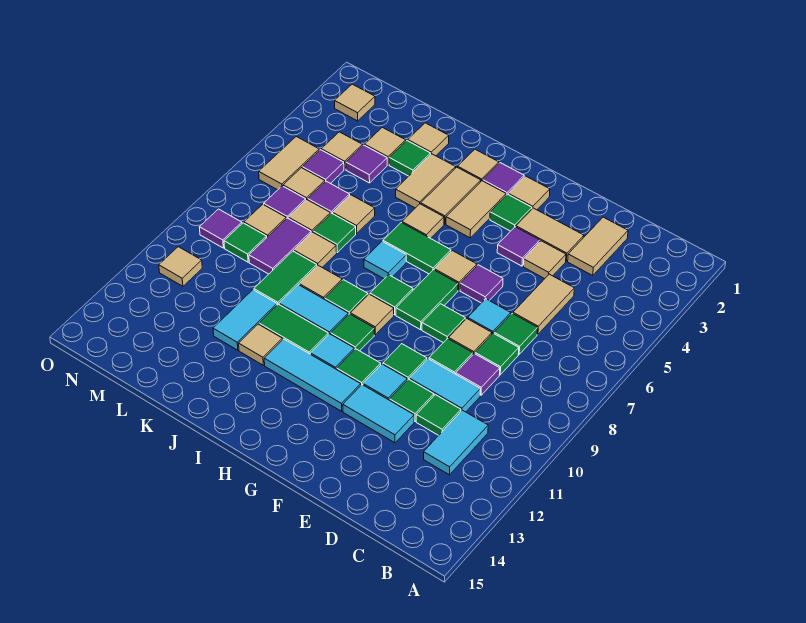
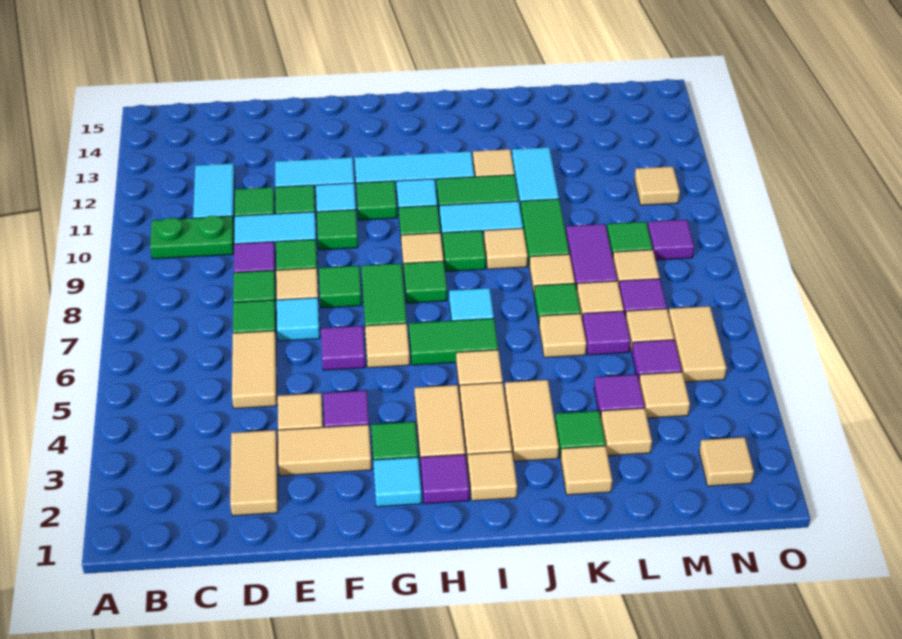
none -> green 1x2 plate [150,216,234,259]
tan 1x1 tile [508,176,550,210] -> cyan 1x1 tile [373,457,422,507]

